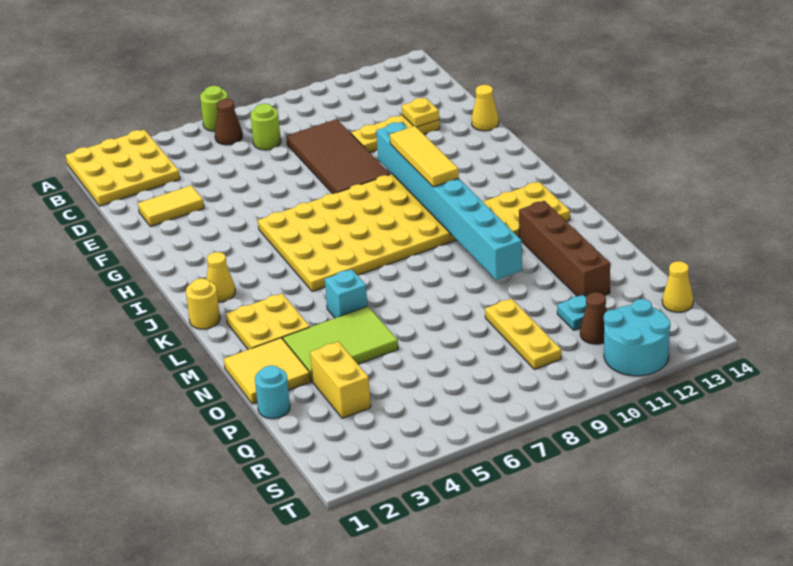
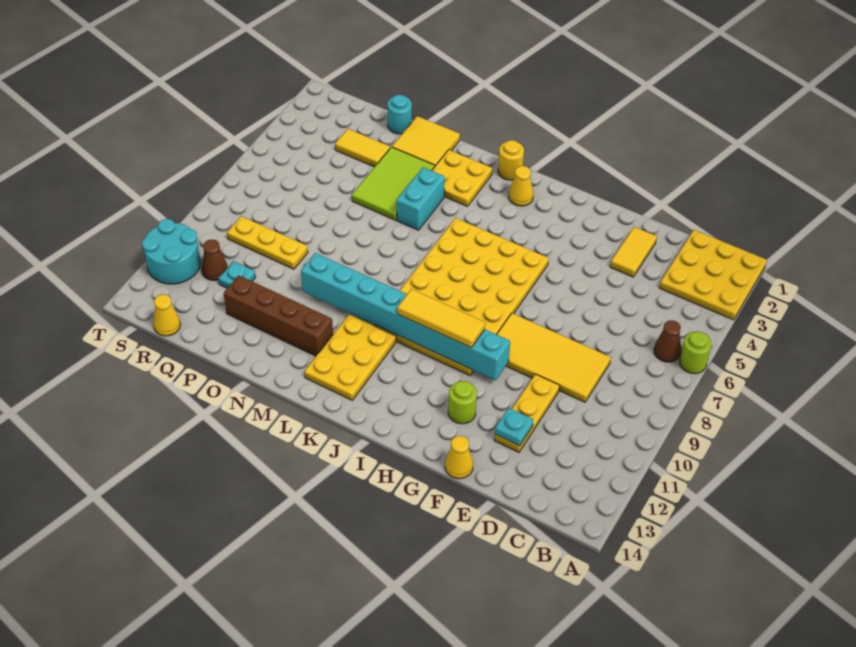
lime 1x1 round brick [251,104,281,150] -> lime 1x1 round brick moved to [448,381,477,424]
brown 2x4 tile [287,119,390,194] -> yellow 2x4 tile [497,313,611,402]
yellow 1x1 plate [402,98,439,127] -> cyan 1x1 plate [495,408,533,446]
cyan 1x1 brick [325,269,367,318] -> cyan 1x2 brick [397,167,445,230]
yellow 1x2 brick [310,342,371,418] -> yellow 1x2 tile [335,129,390,167]

